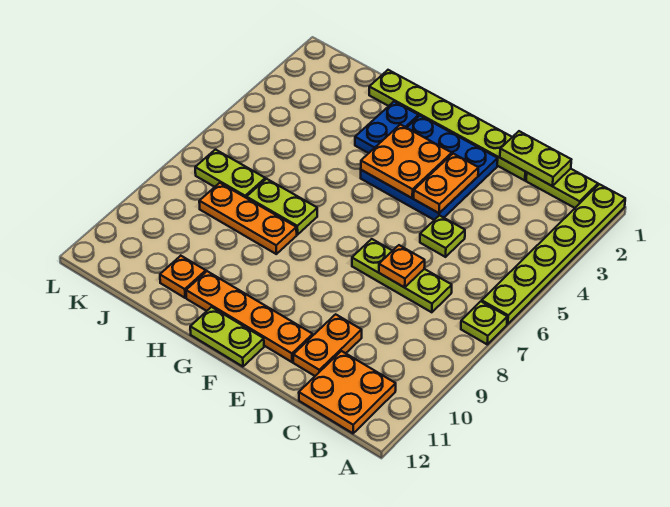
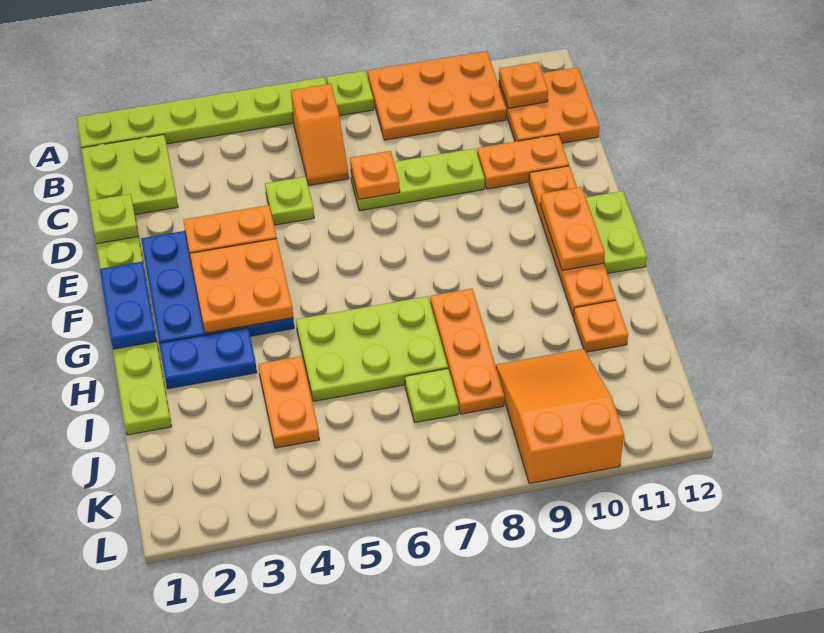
none -> orange 2x3 plate [368,51,506,140]
lime 1x2 plate [526,169,598,208] -> lime 2x2 plate [81,135,178,215]
none -> orange 1x2 slope [291,84,349,186]
none -> orange 1x1 plate [499,62,548,108]
lime 1x2 plate [500,131,571,186] -> lime 1x1 plate [89,194,138,244]
lime 1x3 plate [352,239,452,312] -> lime 1x3 plate turned to [351,148,485,211]
none -> blue 1x2 plate [100,262,157,349]
none -> orange 1x2 plate [540,187,605,270]
lime 1x2 plate [247,179,317,235] -> lime 2x3 plate [296,296,448,401]
none -> orange 1x2 plate [258,356,319,448]
lime 1x2 plate [195,150,265,198] -> lime 1x1 plate [405,369,458,423]
none -> orange 2x3 slope [496,349,624,484]

